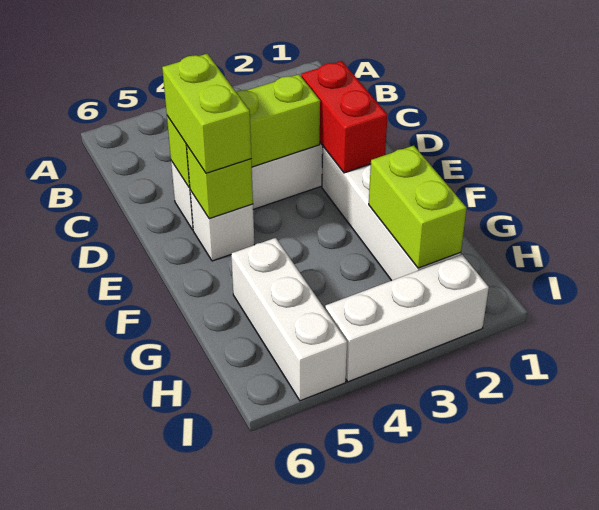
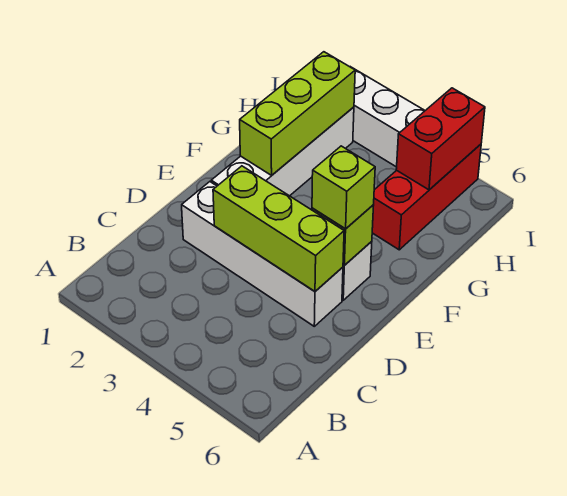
red 1x2 brick [301,61,388,173] -> red 1x2 brick moved to [396,88,485,190]
lime 1x2 brick [162,54,251,173] -> lime 1x1 brick [312,146,375,229]
lime 1x2 brick [369,146,467,268] -> lime 1x3 brick [240,52,355,175]
white 1x3 brick [231,238,347,401] -> red 1x3 brick [372,144,481,250]

